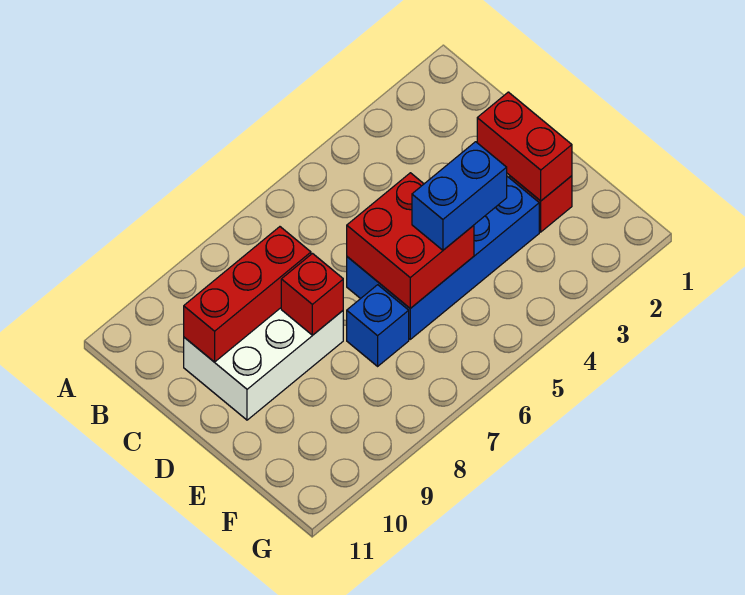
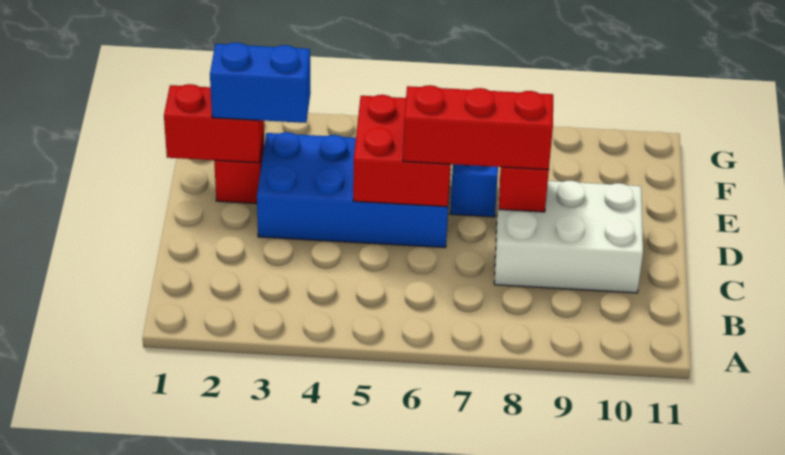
red 1x3 brick [184,227,311,362] -> red 1x3 brick moved to [403,85,553,170]
red 1x2 brick [477,92,572,201] -> red 1x2 brick turned to [164,84,264,163]
blue 1x2 brick [412,142,507,250] -> blue 1x2 brick moved to [210,43,311,123]

